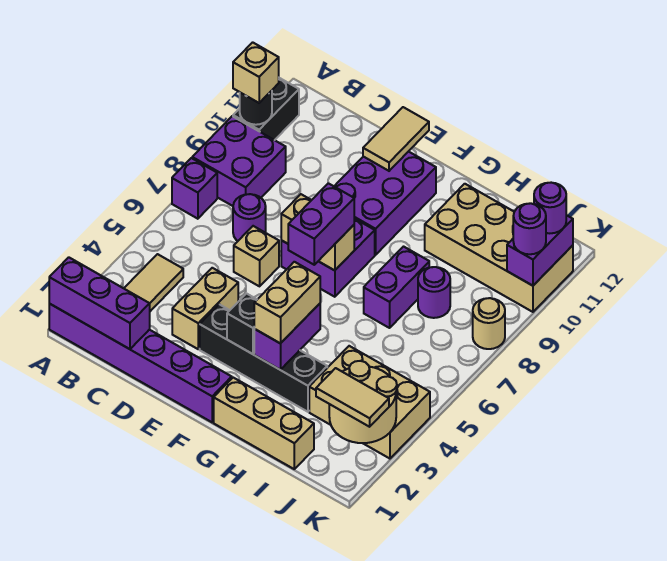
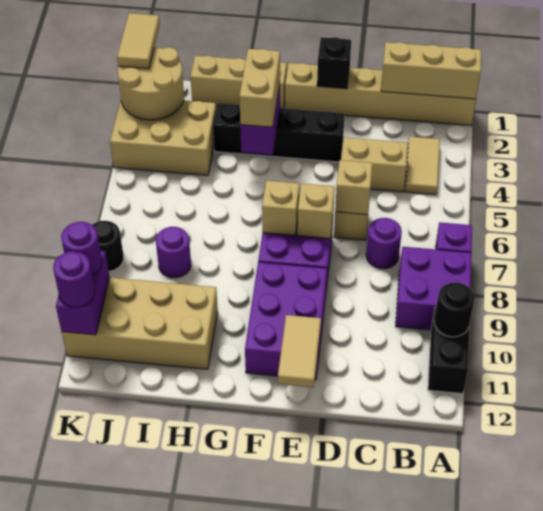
purple 1x6 brick [49,304,232,422] -> tan 1x6 brick [285,63,476,125]
purple 1x3 brick [49,257,150,349] -> tan 1x3 brick [381,42,481,99]
tan 1x1 brick [233,42,279,103] -> tan 1x1 brick moved to [335,160,373,215]
tan 1x2 brick [172,268,238,349] -> tan 1x2 brick turned to [341,137,408,192]
black 1x1 brick [227,294,257,354] -> black 1x1 brick moved to [317,37,351,89]
purple 1x2 brick [288,183,354,265] -> none
purple 1x2 brick [364,247,429,328] -> none
tan 1x2 tile [316,368,389,427] -> tan 1x2 tile turned to [117,13,160,69]
tan 1x1 round brick [473,298,505,349] -> black 1x1 round brick [92,221,124,271]

